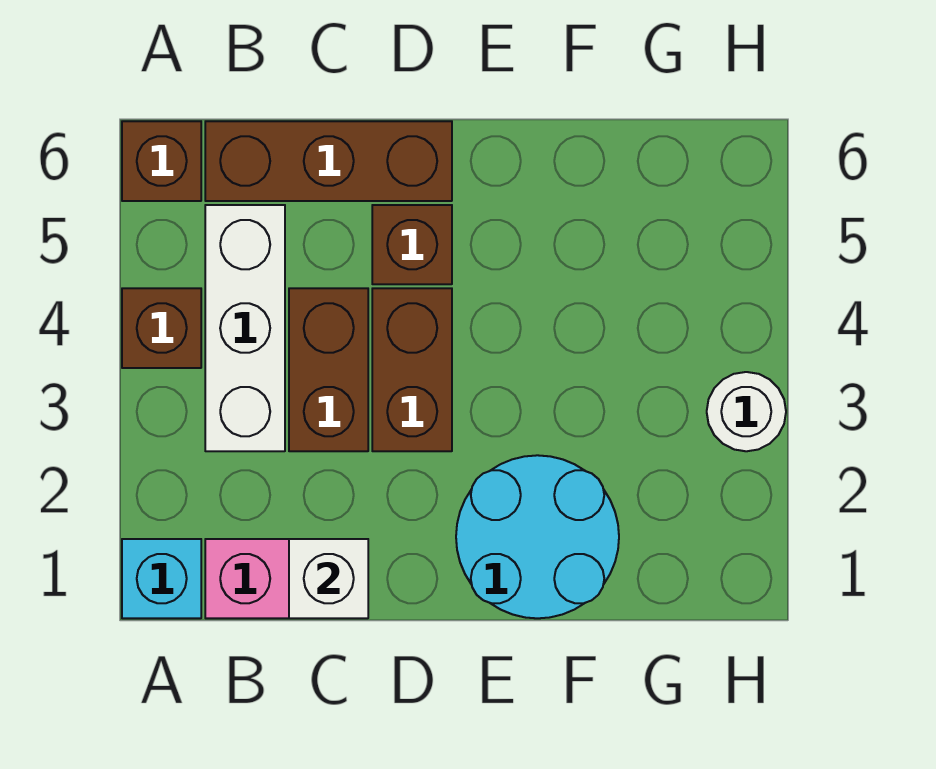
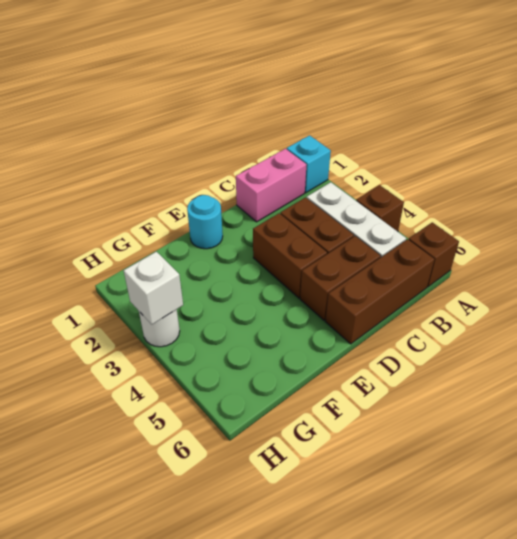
white 1x1 brick [289,539,368,618] -> white 1x1 brick moved to [124,252,183,324]
brown 1x1 brick [372,205,452,284] -> brown 1x2 brick [300,236,381,320]
cyan 2x2 round brick [456,455,619,618] -> cyan 1x1 round brick [187,195,223,249]

